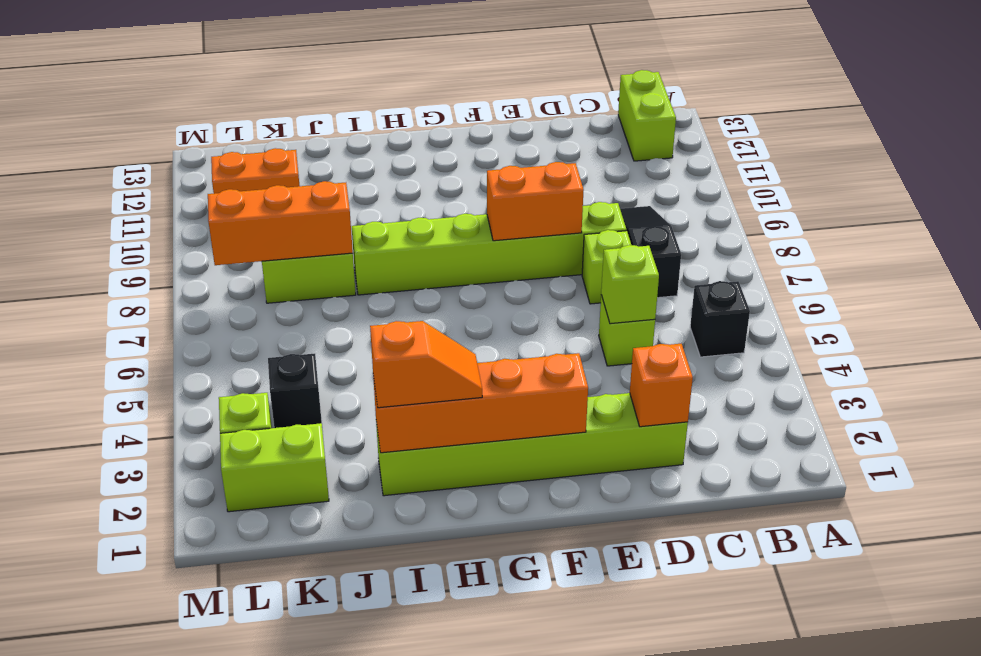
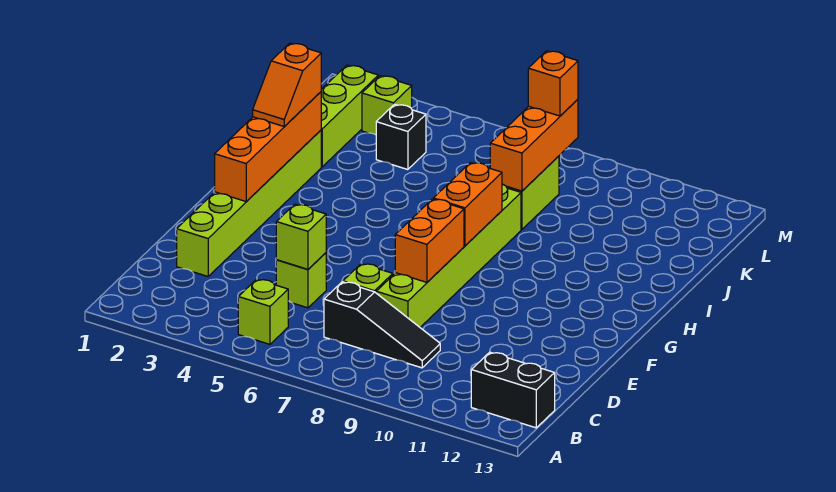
black 1x1 brick [690,281,750,357] -> lime 1x1 brick [238,279,288,344]
lime 1x2 brick [618,70,676,161] -> black 1x2 brick [471,352,555,428]
orange 1x1 brick [630,344,693,427] -> orange 1x1 brick moved to [528,51,578,116]
lime 1x2 brick [220,423,329,512] -> lime 1x3 brick [321,65,378,167]
orange 1x2 brick [211,148,300,194] -> orange 1x2 brick moved to [433,162,502,246]

